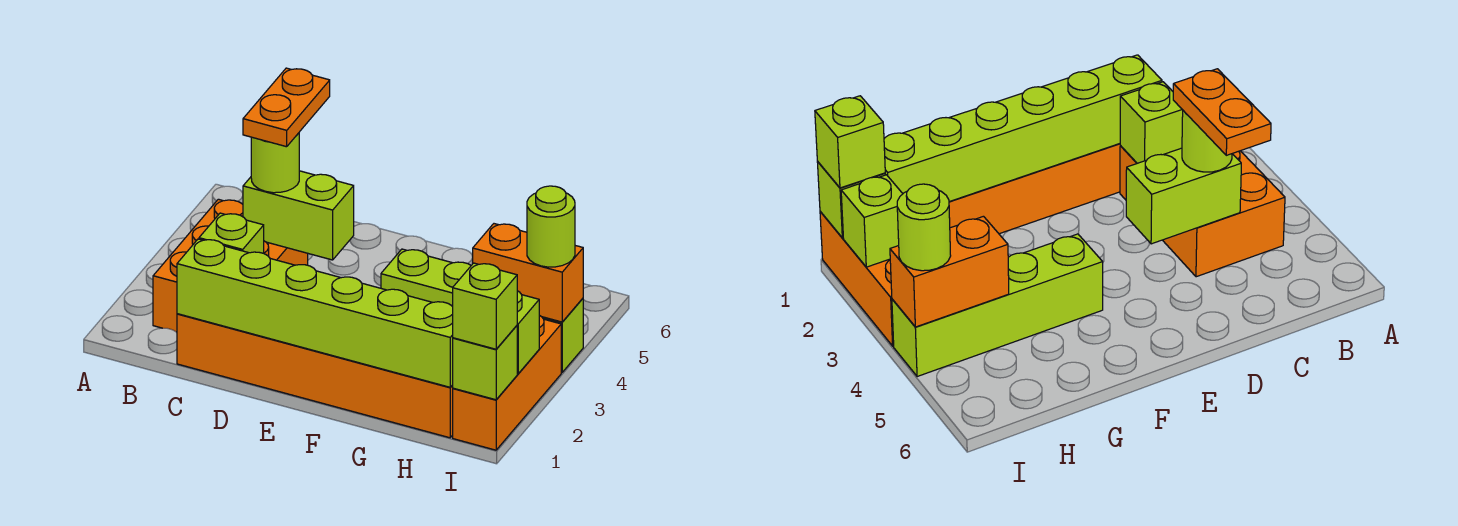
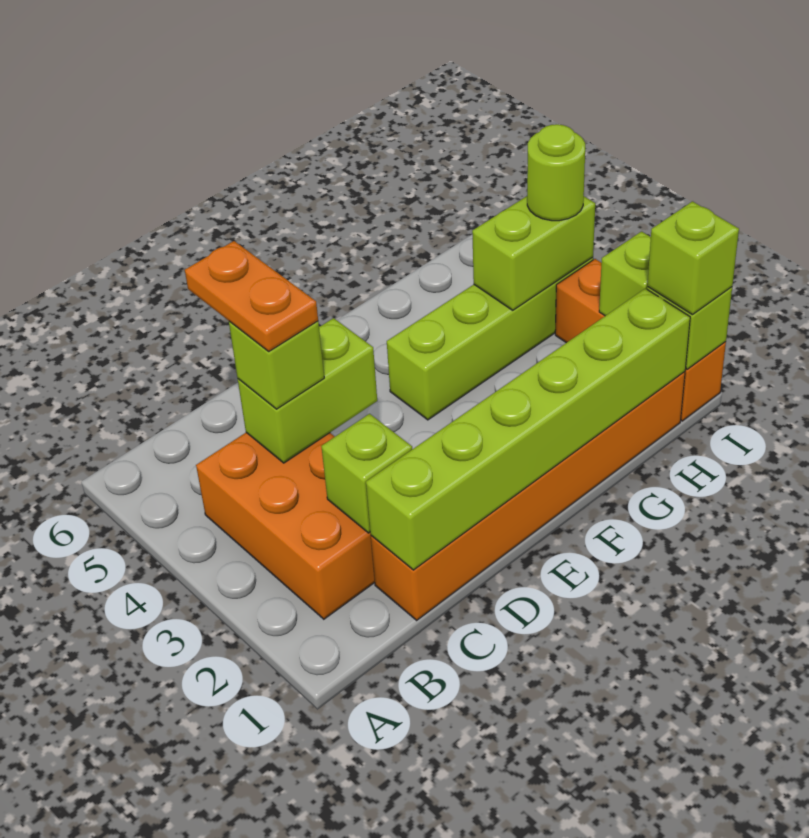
lime 1x1 round brick [251,133,299,193] -> lime 1x1 brick [229,321,324,409]
orange 1x2 brick [473,224,583,322] -> lime 1x2 brick [472,196,595,310]

